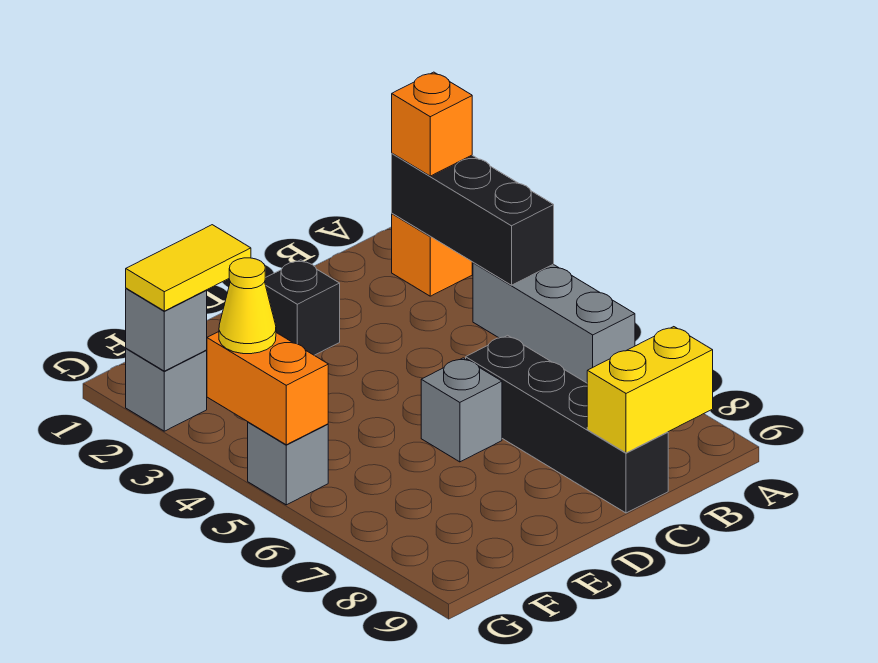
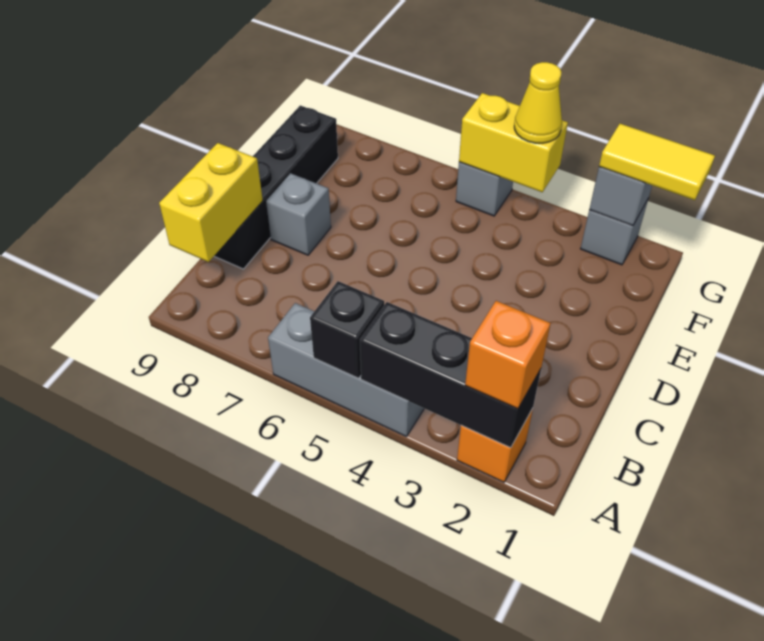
black 1x4 brick [466,335,668,513] -> black 1x4 brick turned to [214,105,338,269]
black 1x1 brick [265,260,340,355] -> black 1x1 brick moved to [310,281,384,378]
grey 1x1 brick [421,358,502,462] -> grey 1x1 brick moved to [266,173,331,255]
yellow 1x2 tile [126,225,251,311] -> yellow 1x2 tile turned to [599,124,715,200]
orange 1x2 brick [207,332,328,445] -> yellow 1x2 brick [459,93,568,192]

